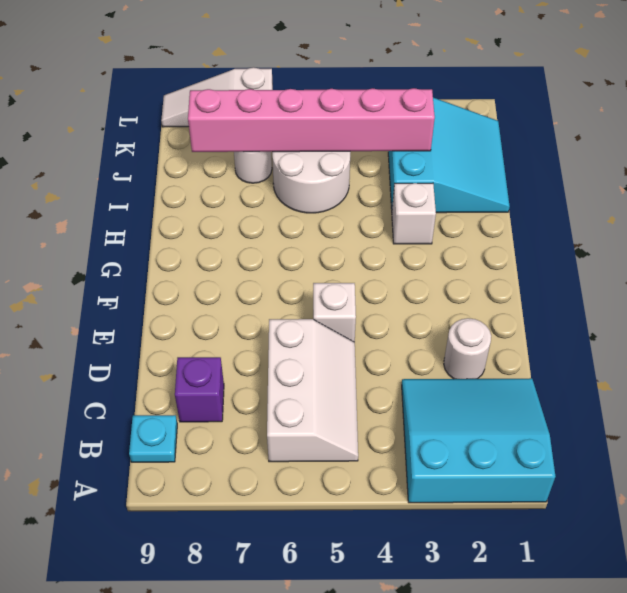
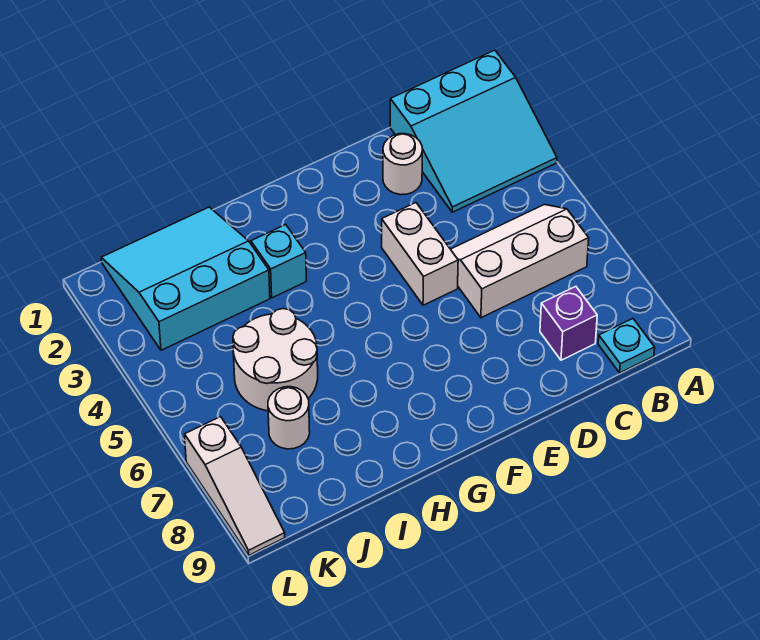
cyan 3x3 slope [402,378,555,503] -> cyan 3x3 slope turned to [390,50,557,212]
white 1x1 brick [313,283,356,342] -> white 1x2 brick [382,203,458,305]
white 1x1 brick [392,183,436,244] -> cyan 1x1 brick [251,225,306,298]
pink 1x6 brick [188,88,435,152] -> none

